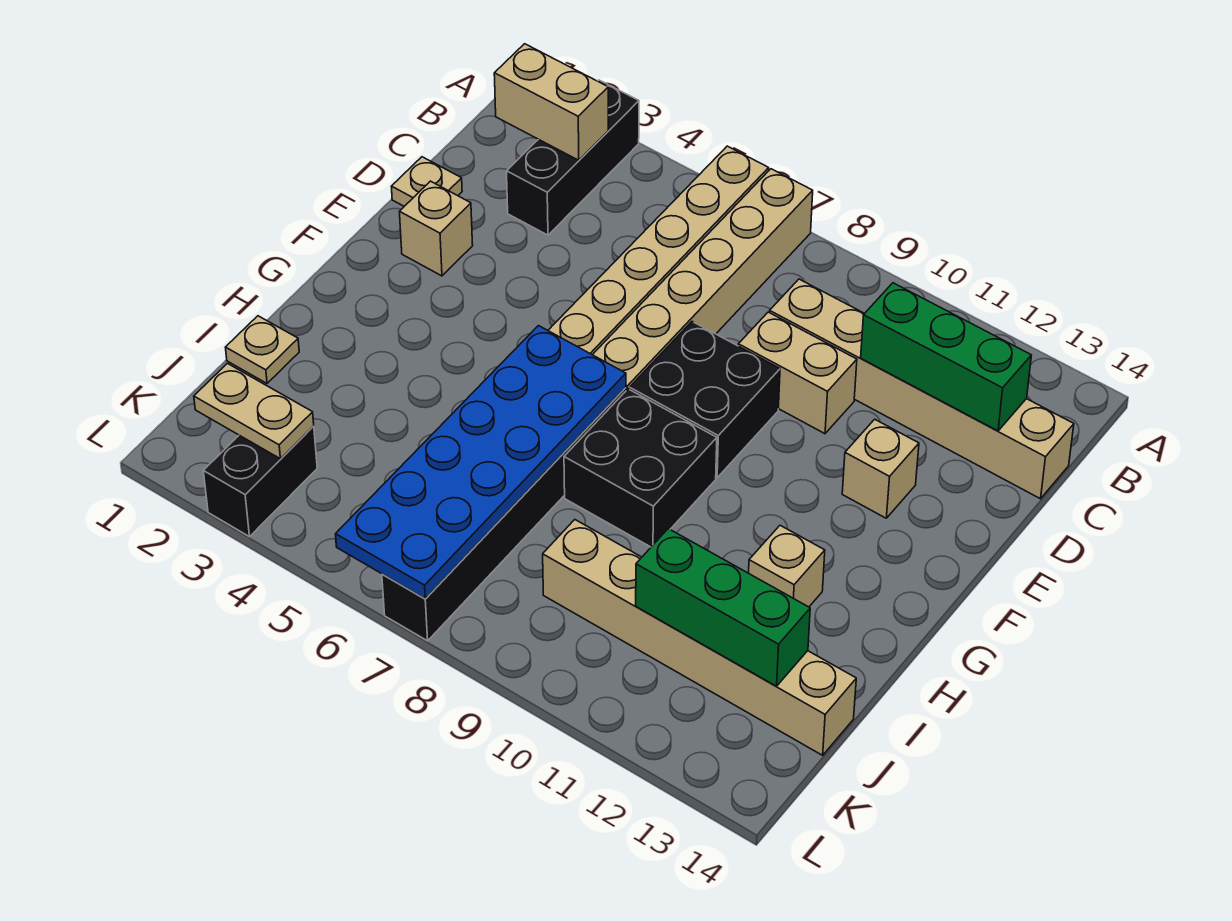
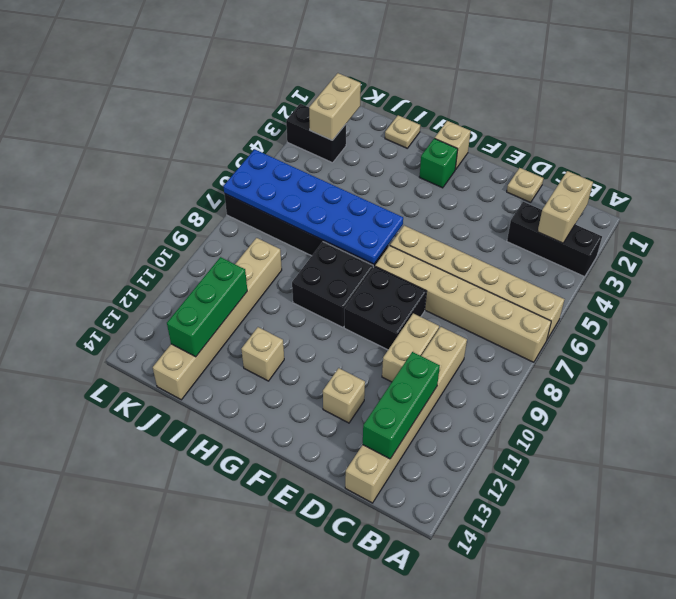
tan 1x1 brick [400,181,473,276] -> tan 1x1 brick moved to [435,121,471,169]
none -> green 1x1 brick [420,138,458,188]
tan 1x2 plate [194,363,314,459] -> tan 1x2 brick [309,73,361,140]

